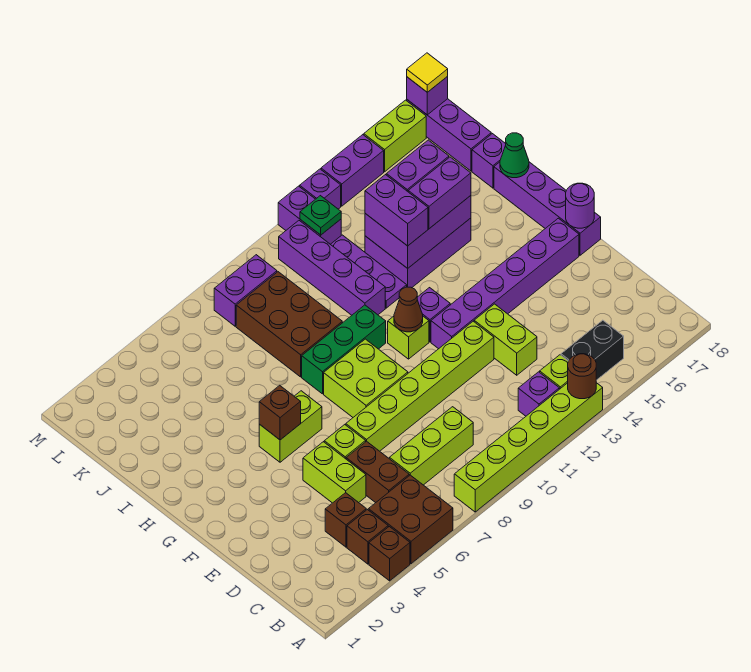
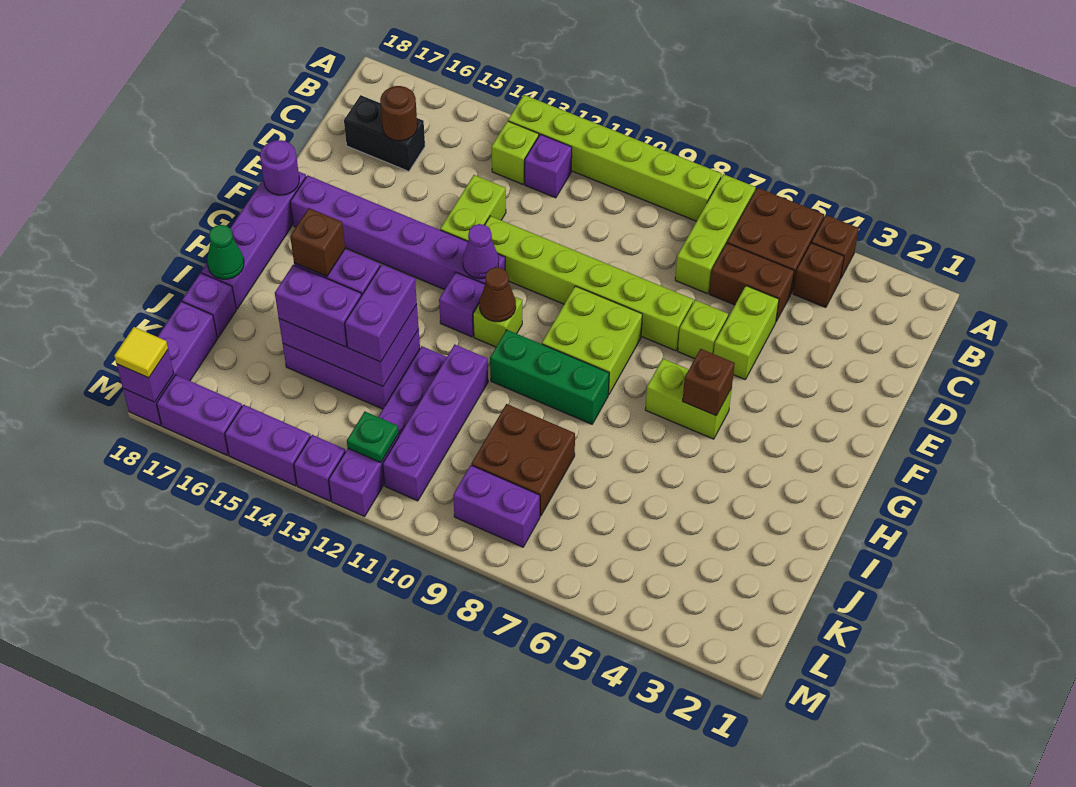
brown 1x1 round brick [568,354,596,399] -> brown 1x1 round brick moved to [380,86,417,141]
black 1x2 brick [561,320,624,380] -> black 1x2 brick moved to [344,95,425,171]
brown 1x1 brick [325,493,366,547] -> brown 1x1 brick moved to [290,208,345,277]
brown 1x2 brick [346,441,409,503] -> brown 1x2 brick turned to [709,243,794,321]
lime 1x3 brick [389,407,473,485] -> lime 1x3 brick turned to [675,174,756,294]
none -> purple 1x1 cone [463,224,499,279]
brown 2x3 brick [236,272,342,377] -> brown 2x2 brick [472,404,575,516]
lime 1x2 brick [364,100,426,172] -> purple 1x2 brick [157,375,242,456]

